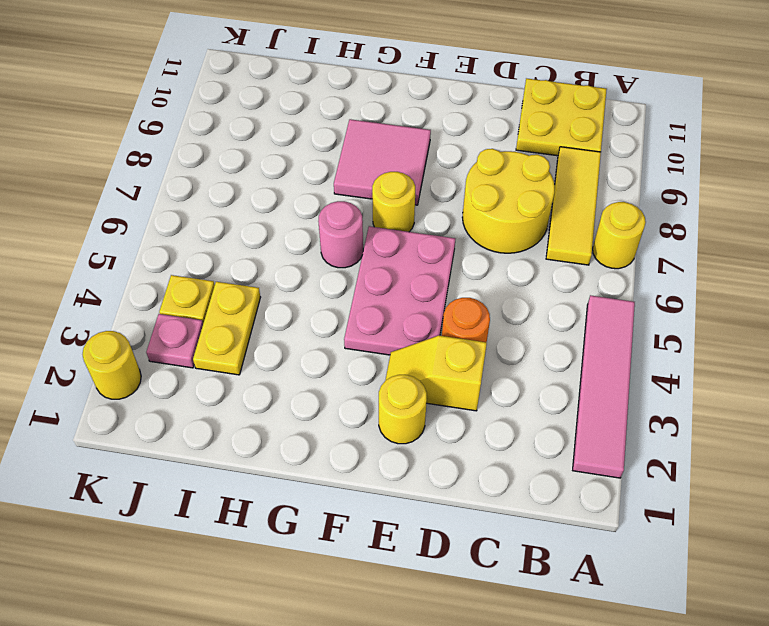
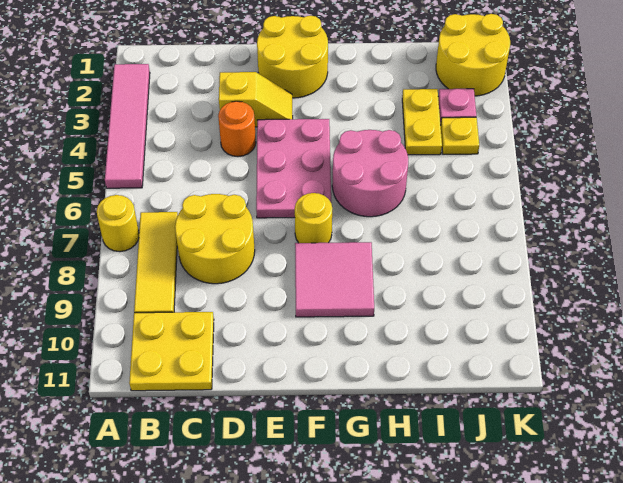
yellow 1x1 round brick [379,375,427,444] -> yellow 2x2 round brick [257,16,328,98]
pink 1x1 round brick [318,201,363,268] -> pink 2x2 round brick [332,130,408,217]
yellow 1x1 round brick [82,331,141,399] -> yellow 2x2 round brick [436,14,510,96]

